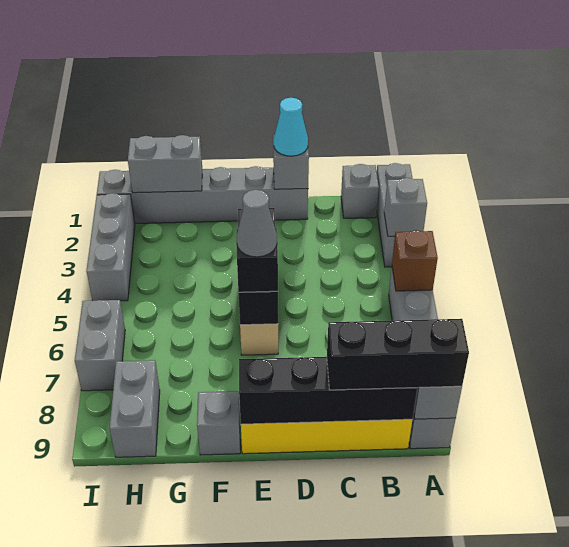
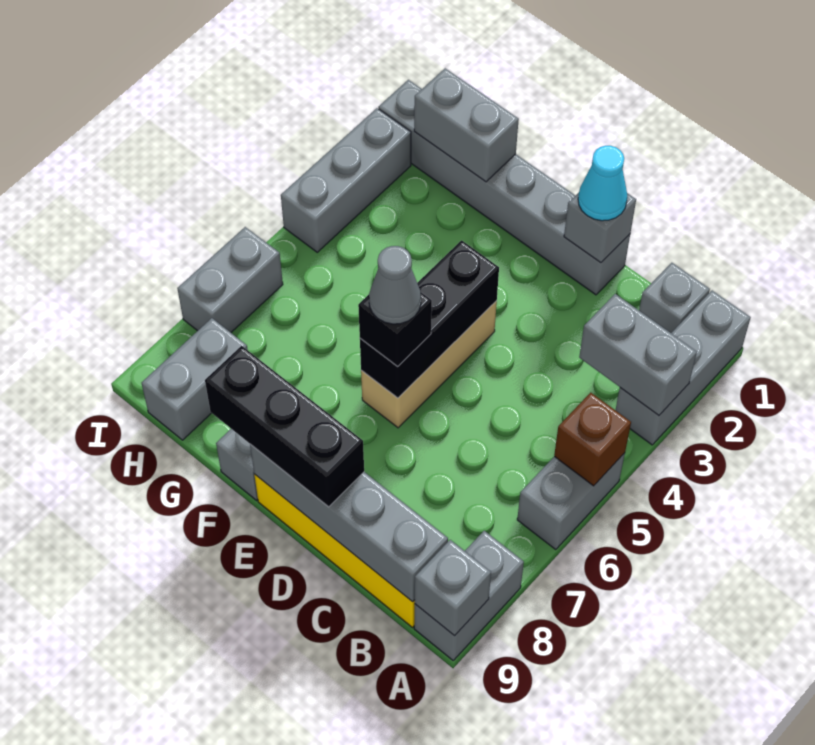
grey 1x1 brick [384,178,427,236] -> grey 1x2 brick [579,294,697,415]
black 1x3 brick [327,319,469,390] -> black 1x3 brick moved to [205,346,364,507]
black 1x4 brick [239,357,417,424] -> grey 1x4 brick [250,444,448,602]

